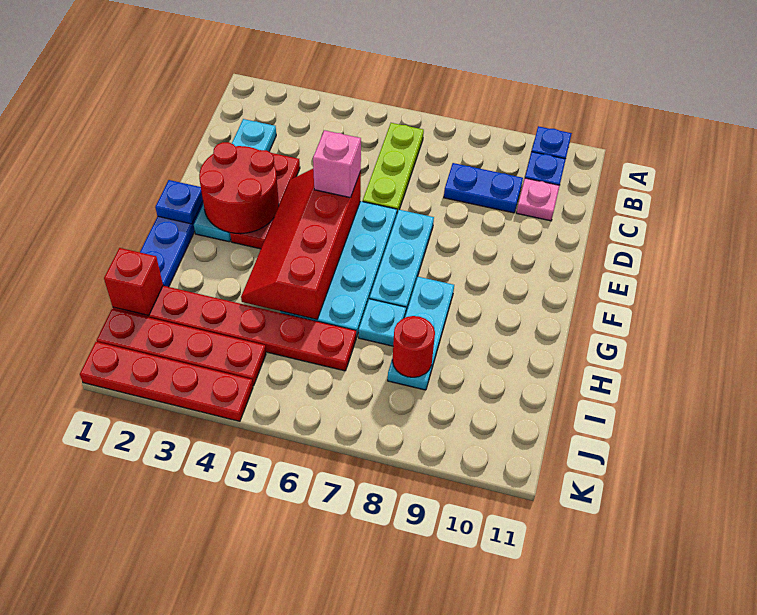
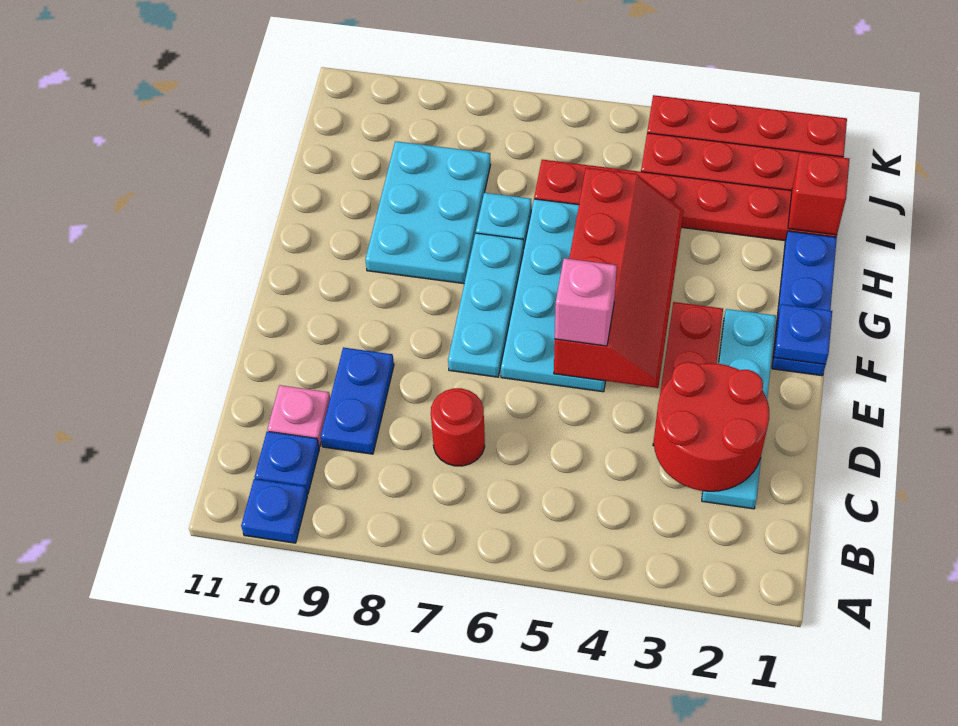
lime 1x3 plate [363,123,424,213] -> none
blue 1x2 plate [444,163,523,213] -> blue 1x2 plate turned to [321,348,394,454]
red 2x2 round brick [199,142,279,234] -> red 2x2 round brick moved to [654,362,769,491]
cyan 1x3 plate [388,277,454,390] -> cyan 2x3 plate [365,141,491,284]
red 1x1 round brick [392,316,435,377] -> red 1x1 round brick moved to [431,388,485,466]

